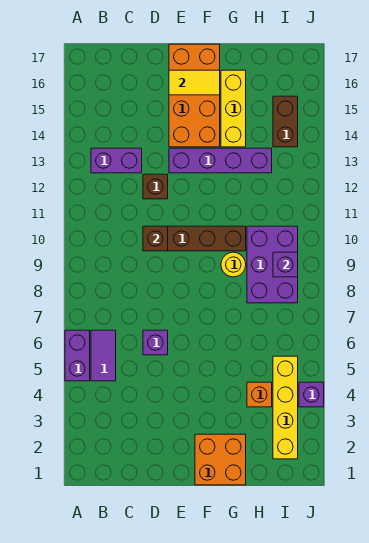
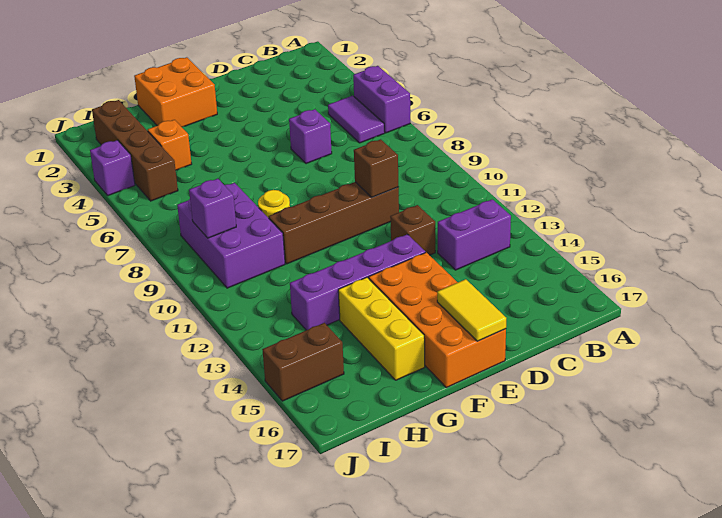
yellow 1x2 tile [169,70,220,95] -> yellow 1x2 tile turned to [437,279,506,341]
yellow 1x4 brick [273,356,298,459] -> brown 1x4 brick [92,100,178,201]
brown 1x2 brick [273,96,298,147] -> brown 1x2 brick turned to [262,323,344,401]

